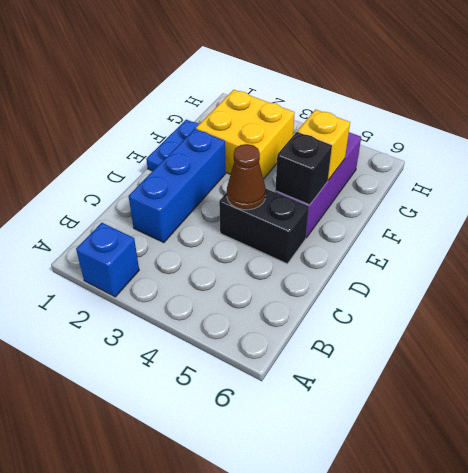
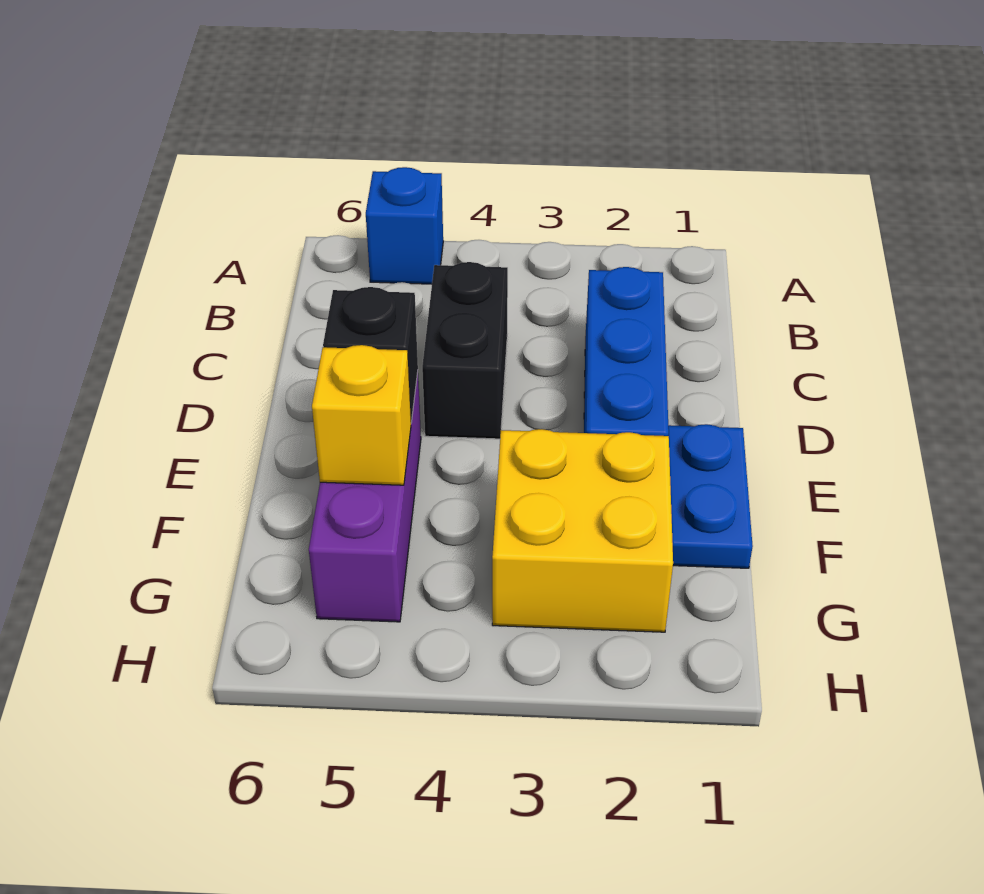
blue 1x1 brick [76,223,139,297] -> blue 1x1 brick moved to [366,167,443,284]
black 1x2 brick [219,189,309,264] -> black 1x2 brick turned to [422,262,508,439]
brown 1x1 cone [227,144,266,210] -> none

